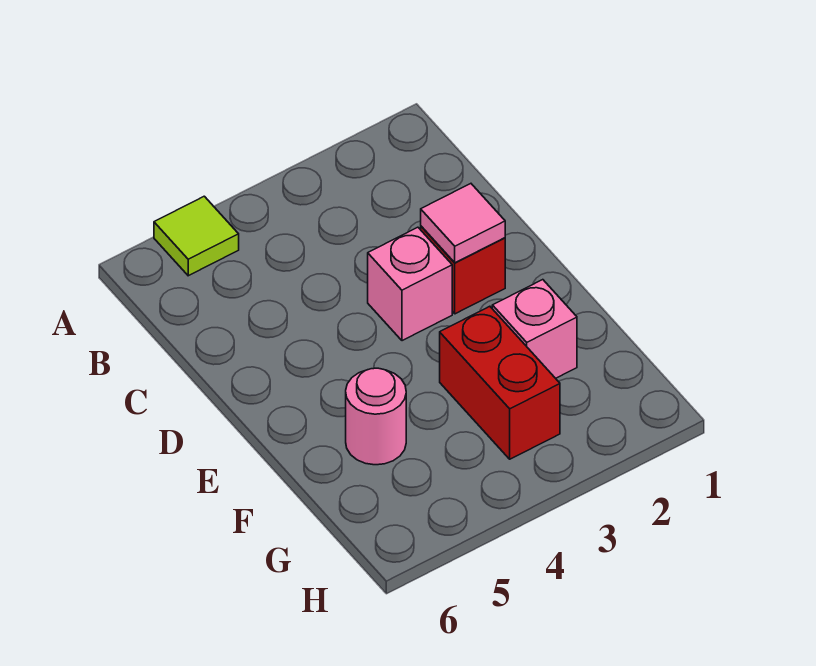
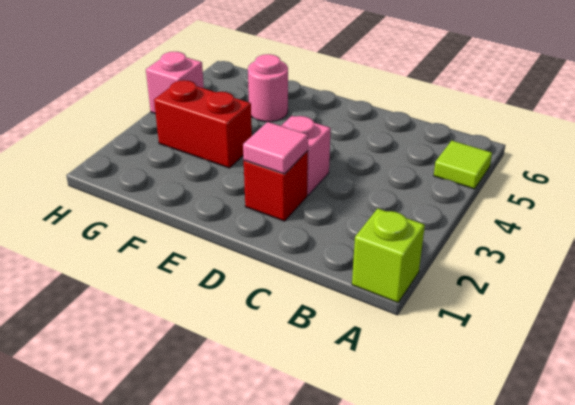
none -> lime 1x1 brick [352,209,425,303]
pink 1x1 brick [492,280,577,378] -> pink 1x1 brick moved to [146,52,204,114]

